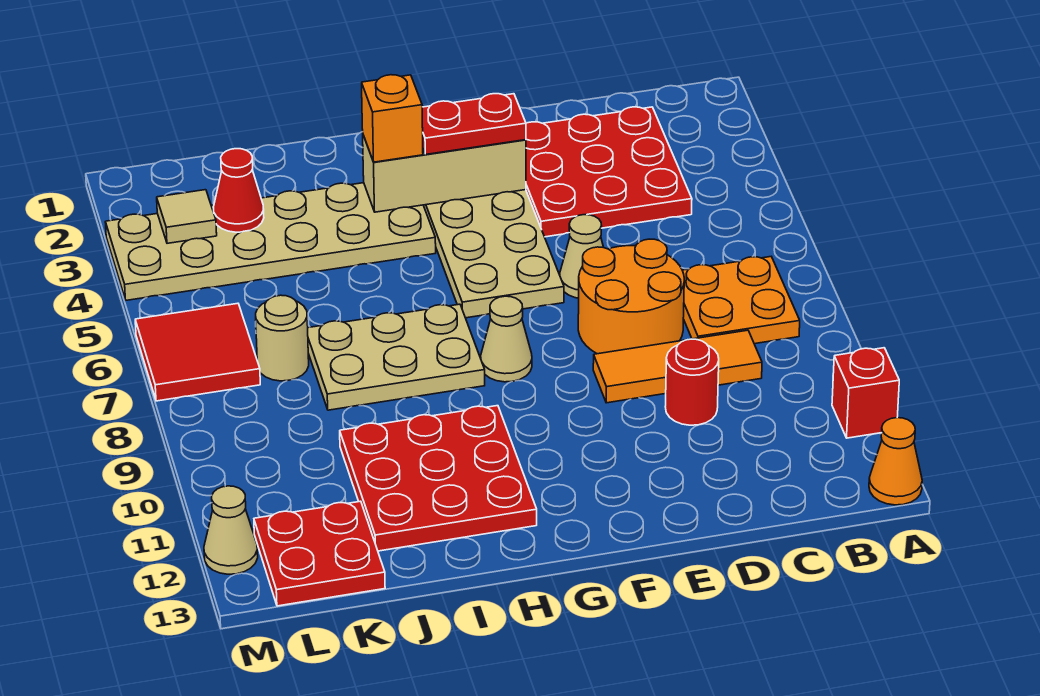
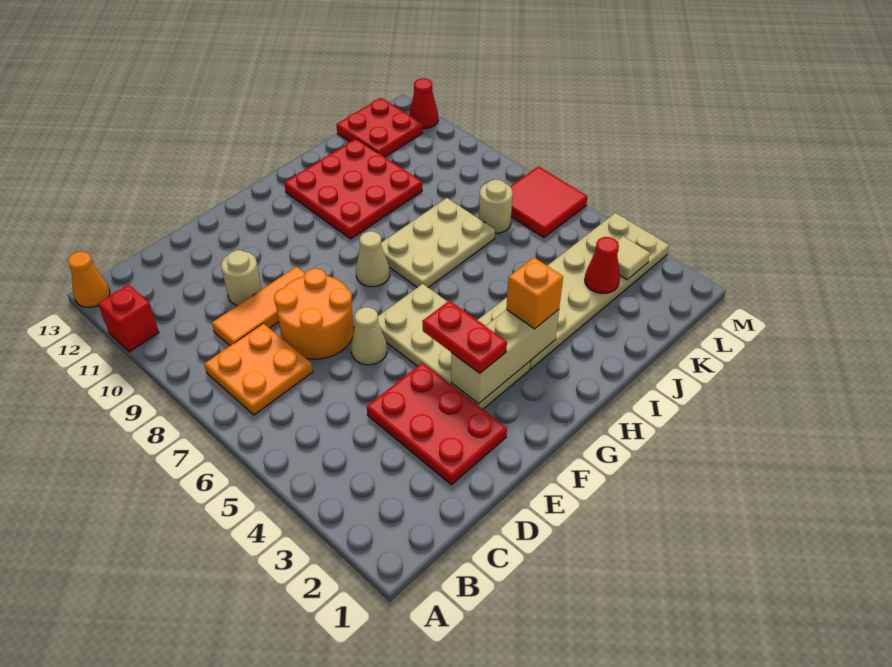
red 3x3 plate [526,107,692,237] -> red 2x3 plate [367,363,507,485]
red 1x1 round brick [665,339,719,425] -> tan 1x1 round brick [221,250,262,306]
red 1x2 plate [422,94,526,154] -> red 1x2 plate turned to [422,301,507,373]
tan 1x1 cone [204,486,258,574] -> red 1x1 cone [409,78,438,129]

